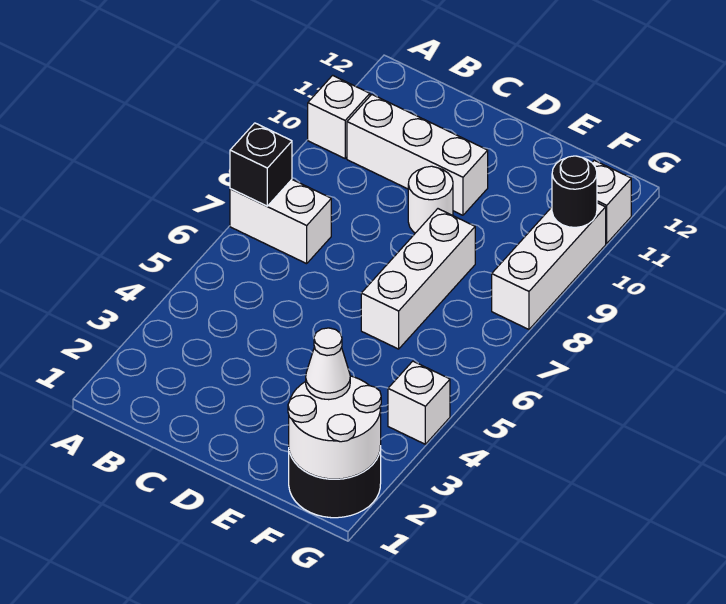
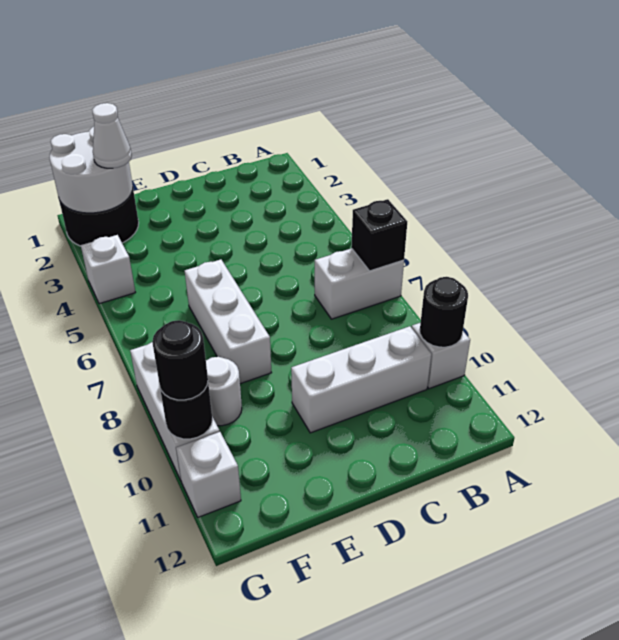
none -> black 1x1 round brick [420,277,468,347]
white 1x1 round brick [408,166,453,233] -> white 1x1 round brick moved to [206,357,242,426]
none -> black 1x1 round brick [152,320,208,400]

